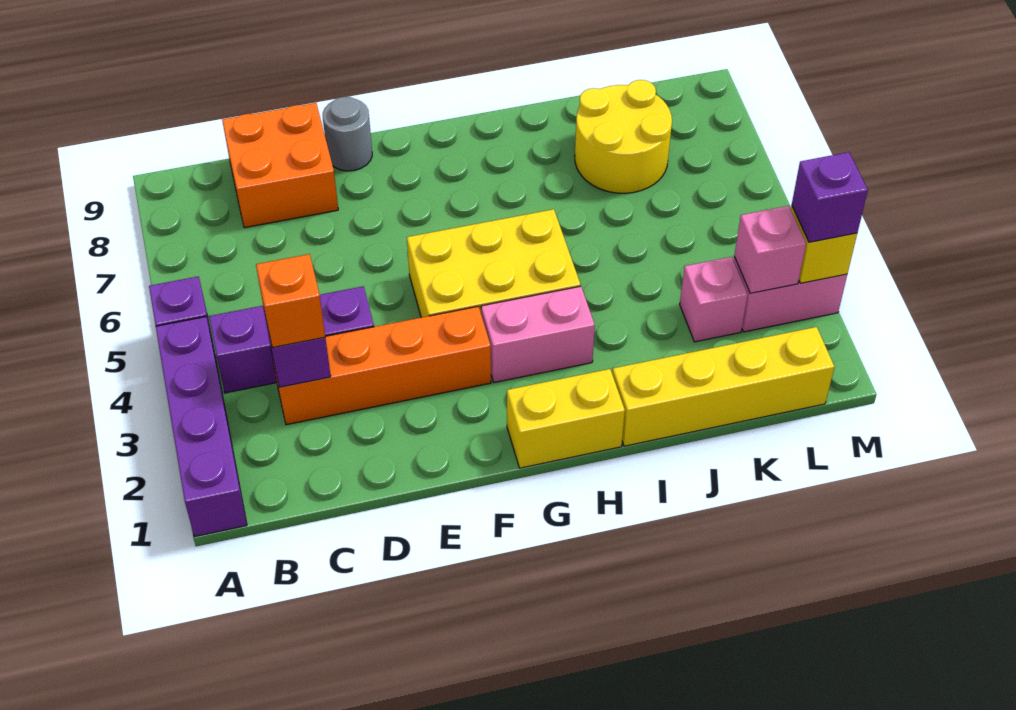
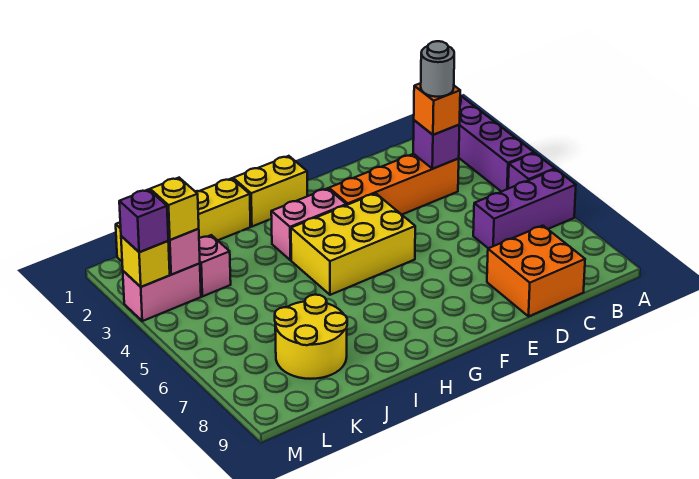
purple 1x3 brick [209,286,374,393] -> purple 1x3 brick moved to [473,169,576,248]
grey 1x1 round brick [323,97,372,171] -> grey 1x1 round brick moved to [421,41,454,97]
none -> yellow 1x1 brick [150,178,199,240]

